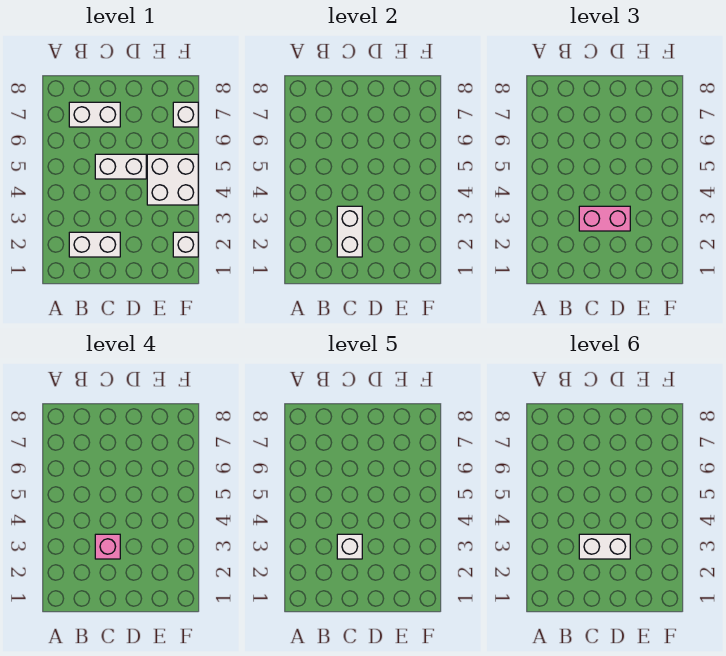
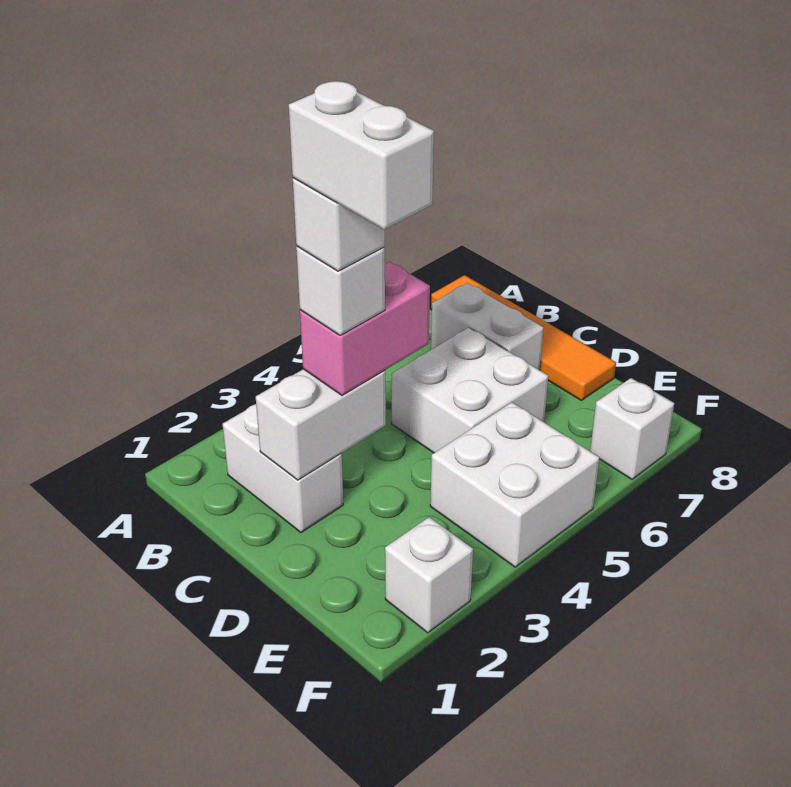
none -> orange 1x4 tile [431,275,616,400]
pink 1x2 brick [579,206,630,231] -> pink 1x2 brick turned to [300,262,430,395]
pink 1x1 brick [95,534,120,559] -> white 1x1 brick [296,246,385,336]
white 1x2 brick [95,154,146,179] -> white 2x2 brick [392,328,548,453]

